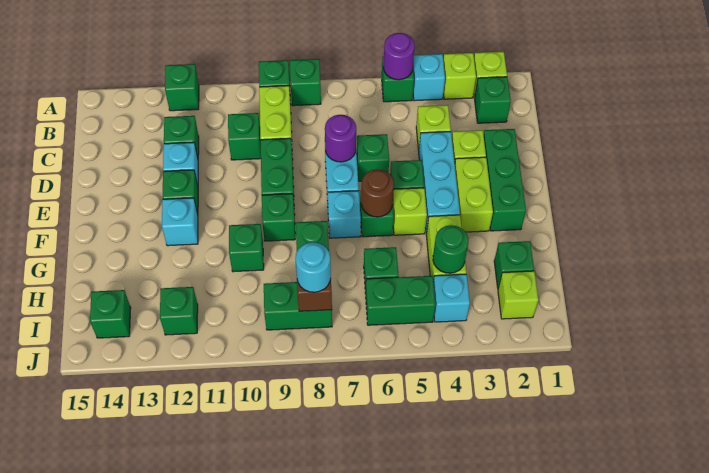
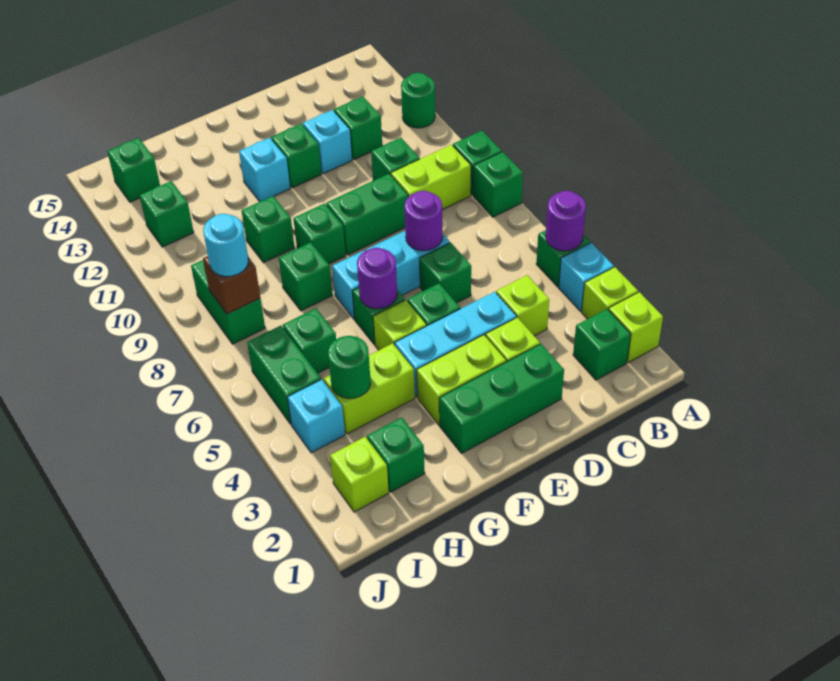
green 1x1 brick [165,64,199,111] -> green 1x1 round brick [401,73,435,128]
brown 1x1 round brick [361,169,394,217] -> purple 1x1 round brick [357,248,397,309]

